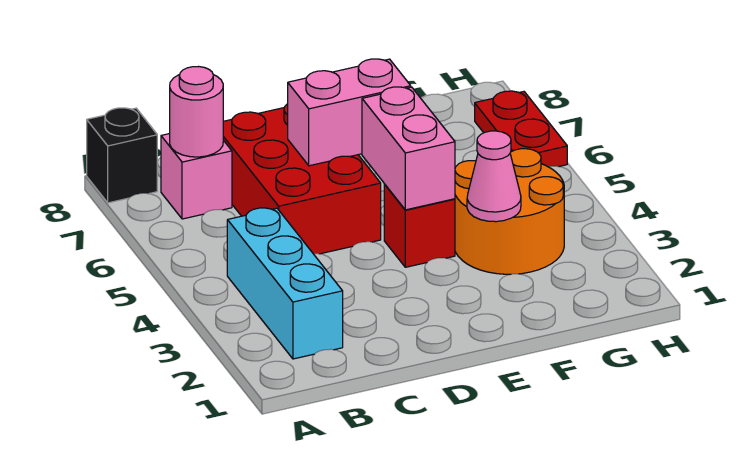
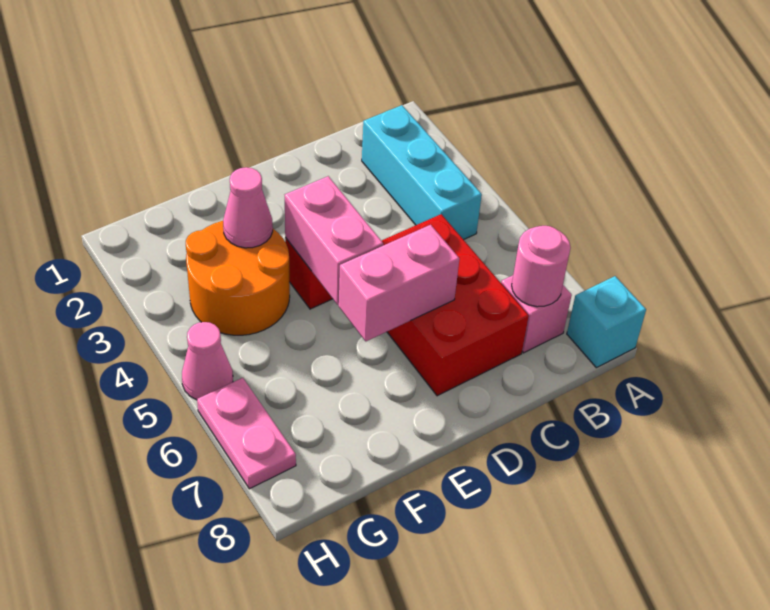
black 1x1 brick [87,108,157,203] -> cyan 1x1 brick [567,276,646,368]
none -> pink 1x1 cone [182,322,233,400]
red 1x2 plate [475,91,567,167] -> pink 1x2 plate [197,378,296,489]

